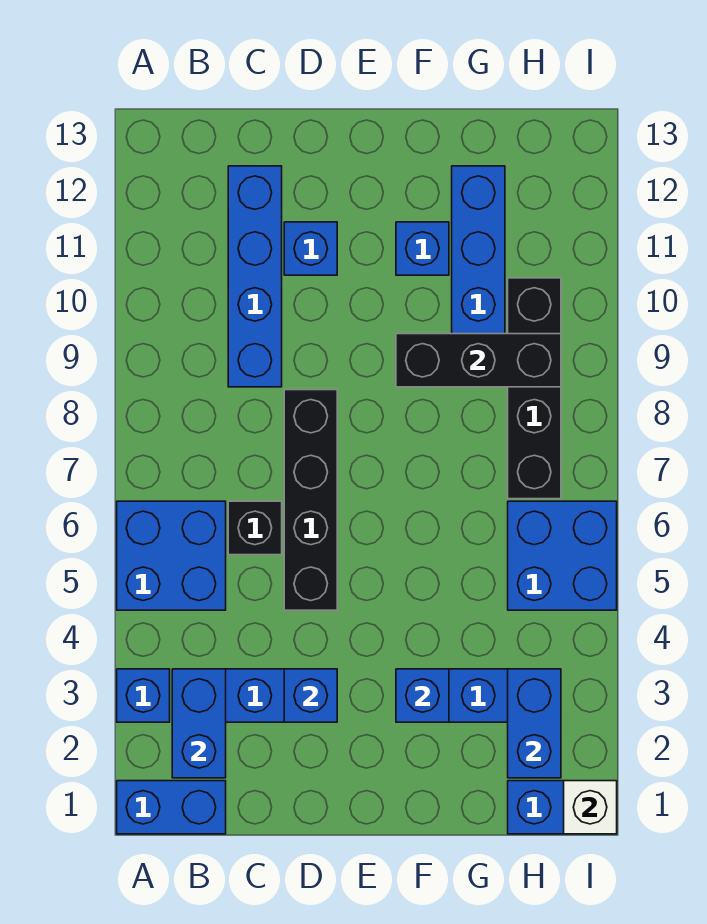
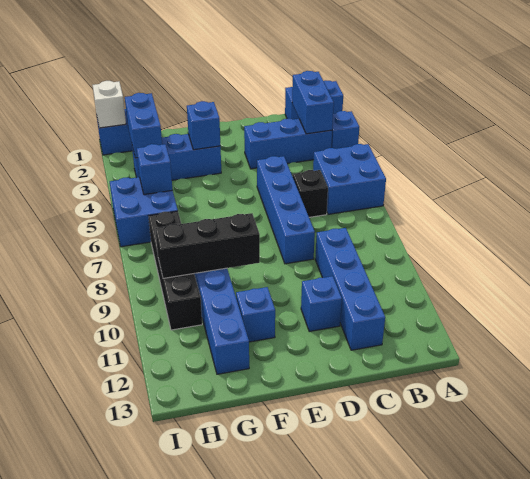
blue 1x1 brick [284,669,337,722] -> blue 1x1 brick moved to [137,144,173,195]
black 1x4 brick [284,390,337,610] -> blue 1x4 brick [257,156,315,264]

